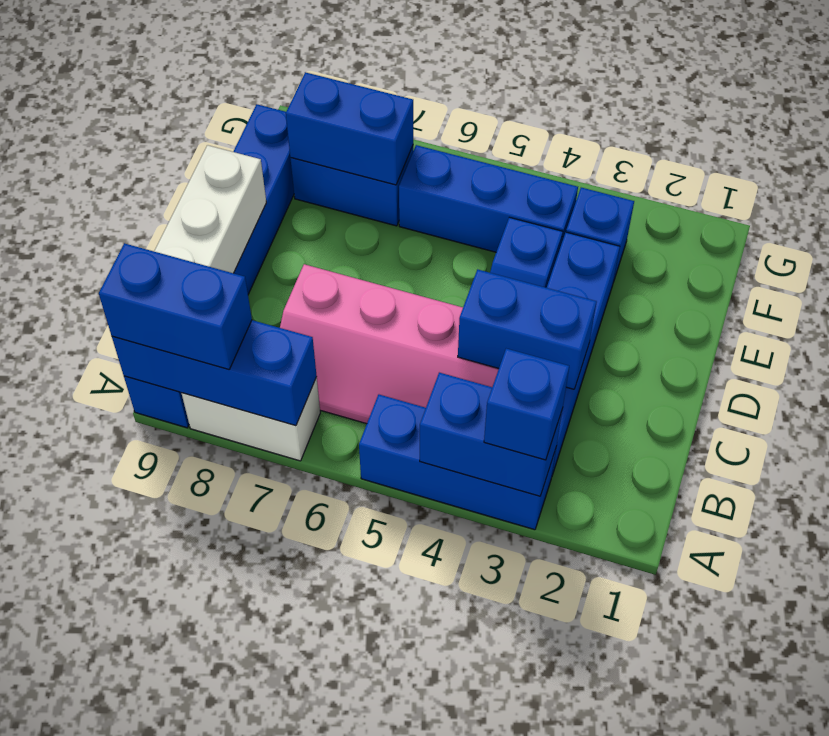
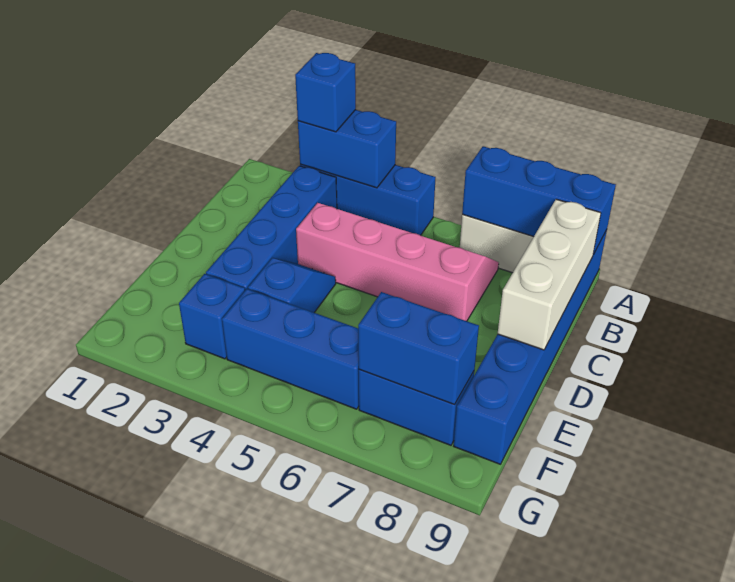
blue 1x2 brick [99,243,252,370] -> none
blue 1x2 brick [458,269,597,389] -> none

